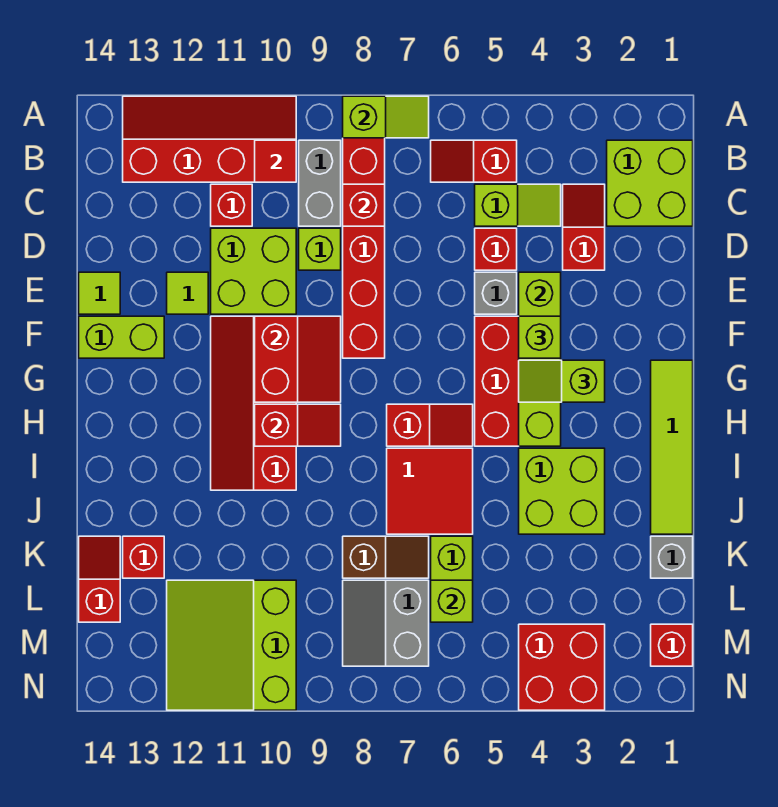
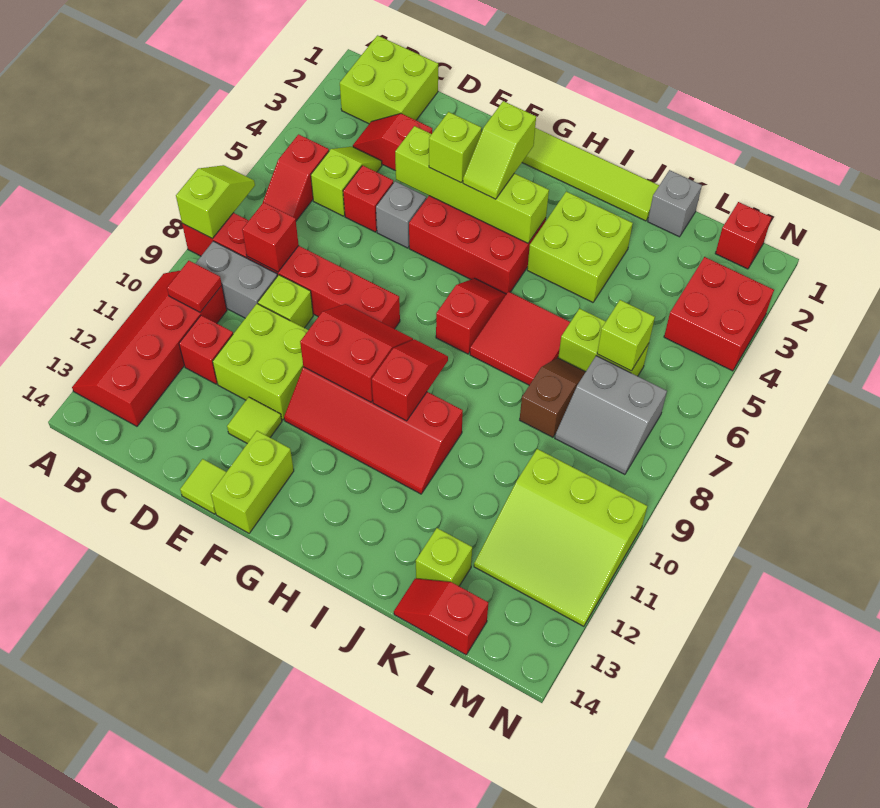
red 1x1 brick [123,536,164,578] -> lime 1x1 brick [416,528,472,586]

